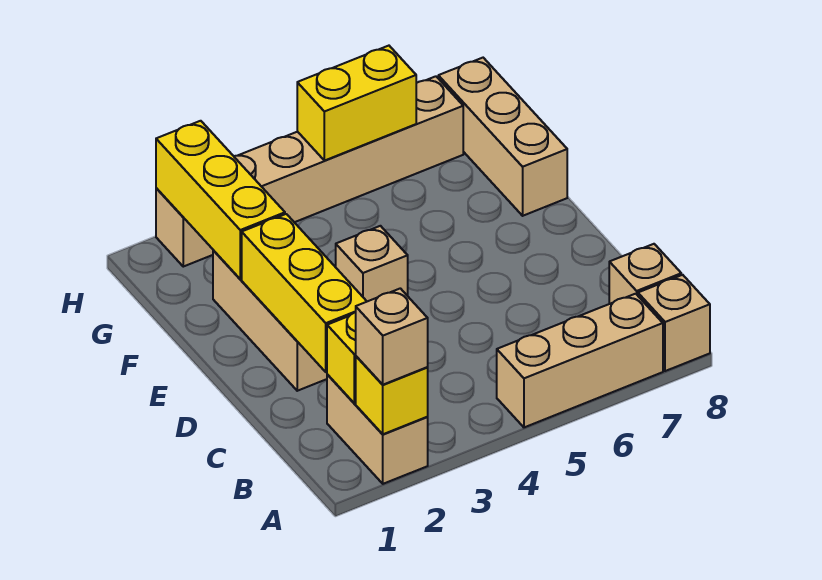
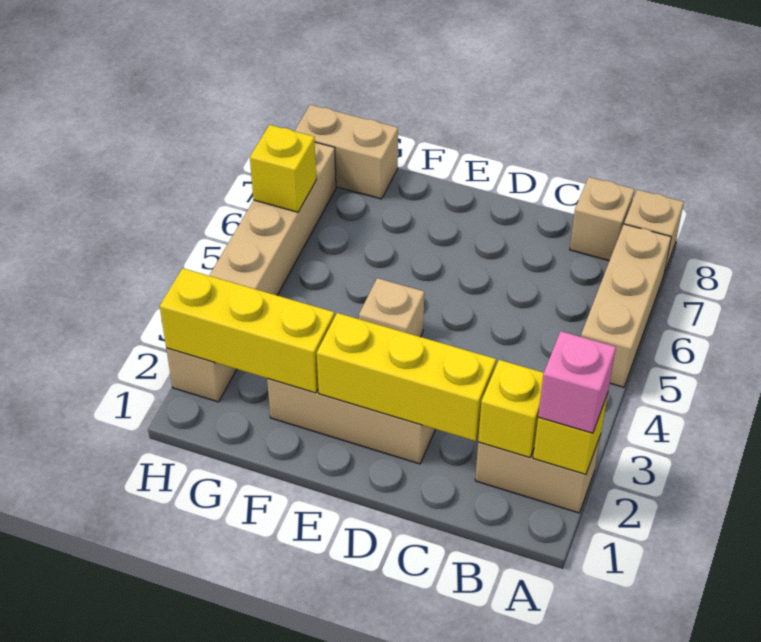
tan 1x1 brick [356,288,428,385] -> pink 1x1 brick [538,331,616,433]
tan 1x3 brick [438,58,567,216] -> tan 1x2 brick [295,105,398,199]
yellow 1x2 brick [297,46,416,161] -> yellow 1x1 brick [250,125,316,212]

